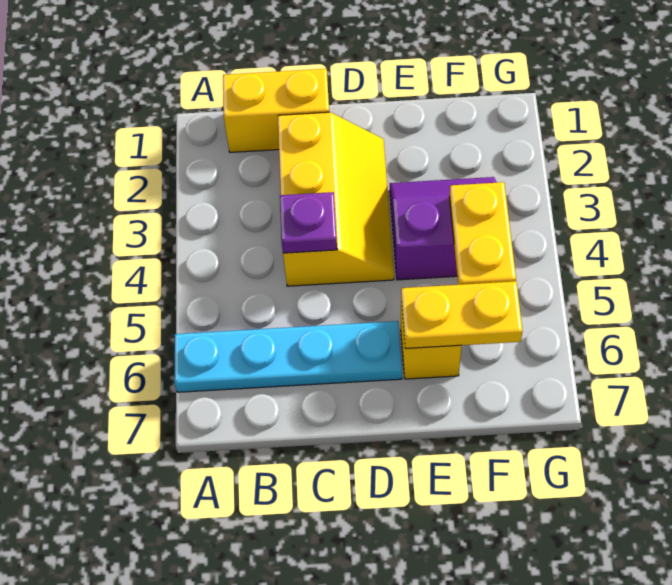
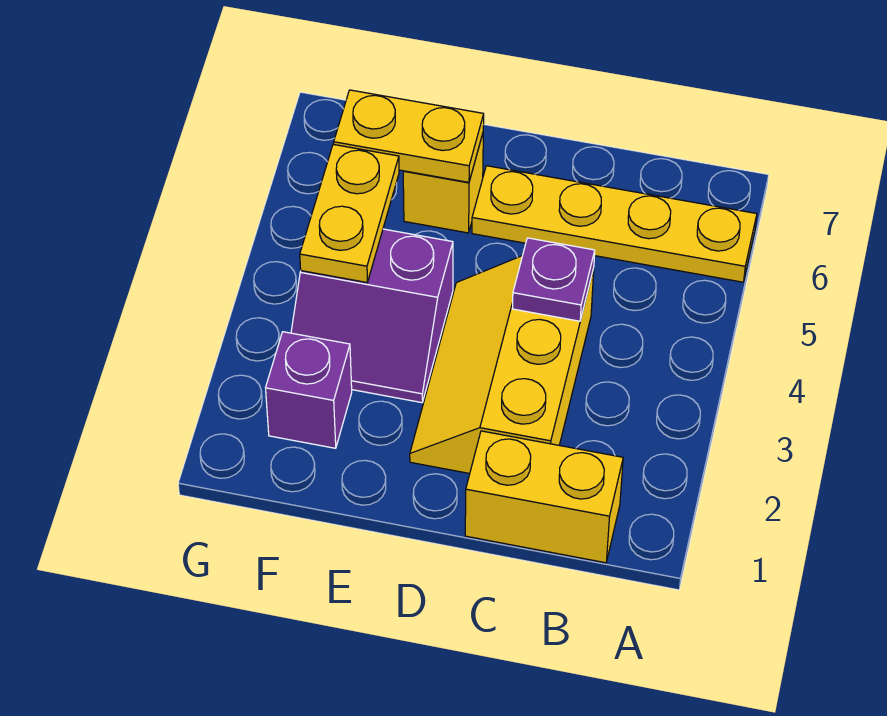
cyan 1x4 plate [174,321,402,392] -> yellow 1x4 plate [472,166,757,282]
none -> purple 1x1 brick [266,332,352,448]

